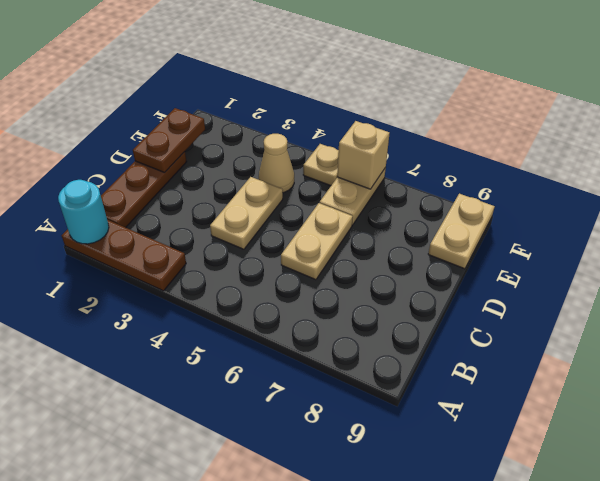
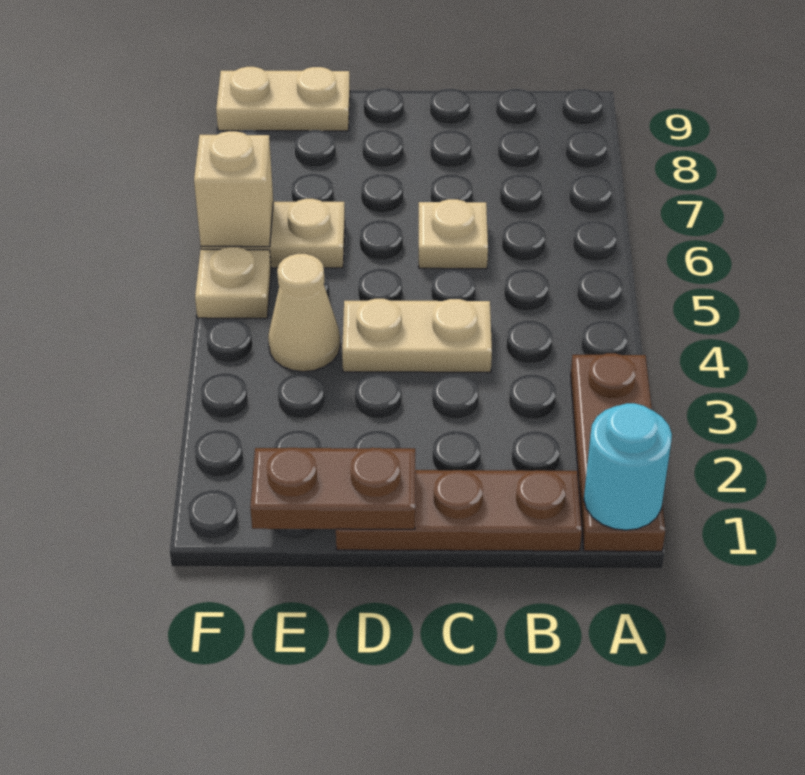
tan 1x2 plate [281,203,353,280] -> tan 1x1 plate [419,199,488,269]

